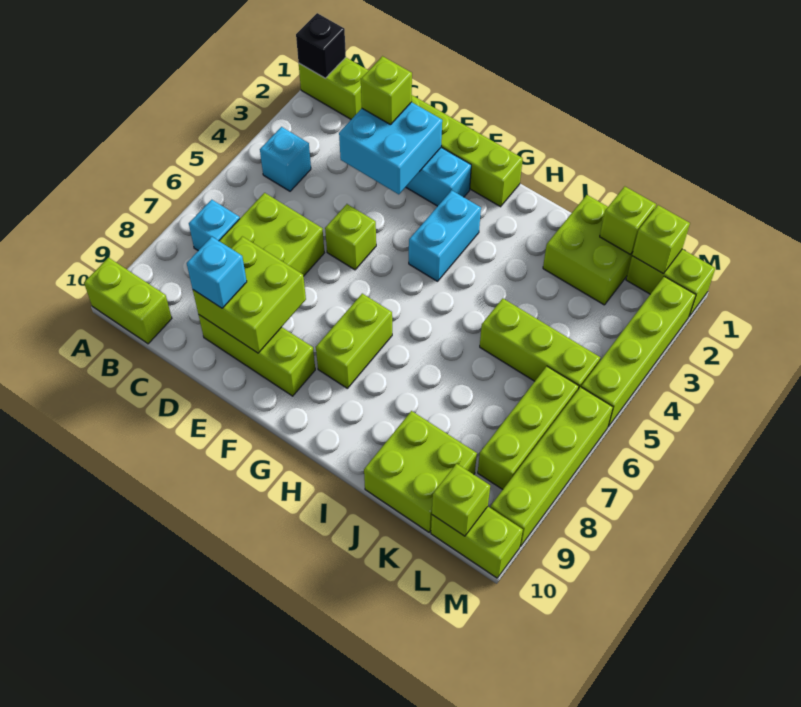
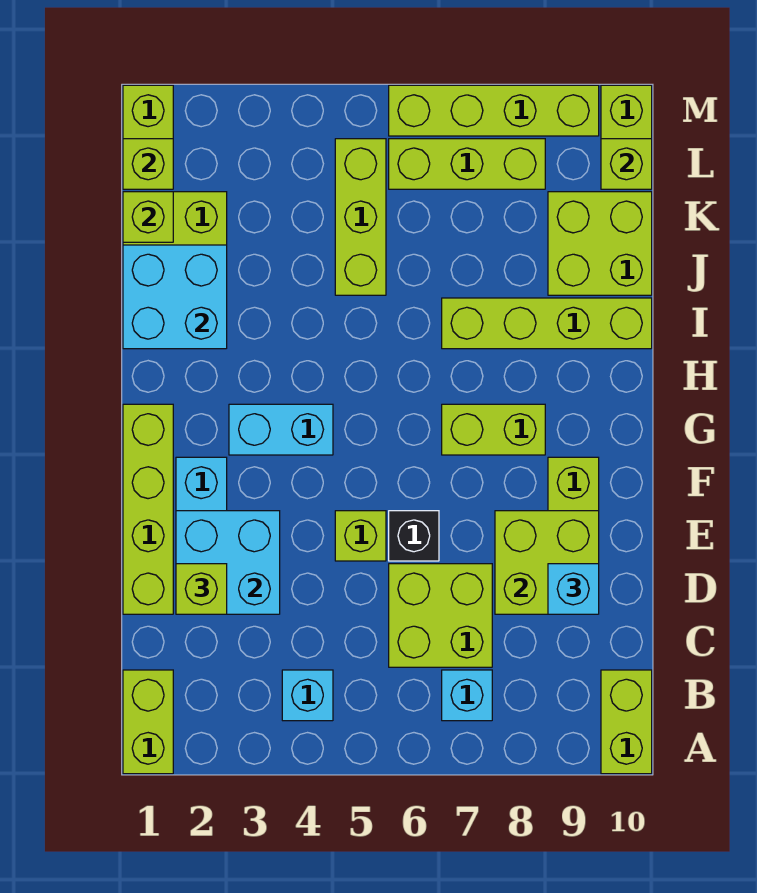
black 1x1 brick [296,13,346,78] -> black 1x1 brick moved to [389,511,439,561]
none -> cyan 2x2 brick [123,245,227,349]
lime 1x4 brick [581,276,696,427] -> lime 1x4 brick moved to [442,298,652,349]

